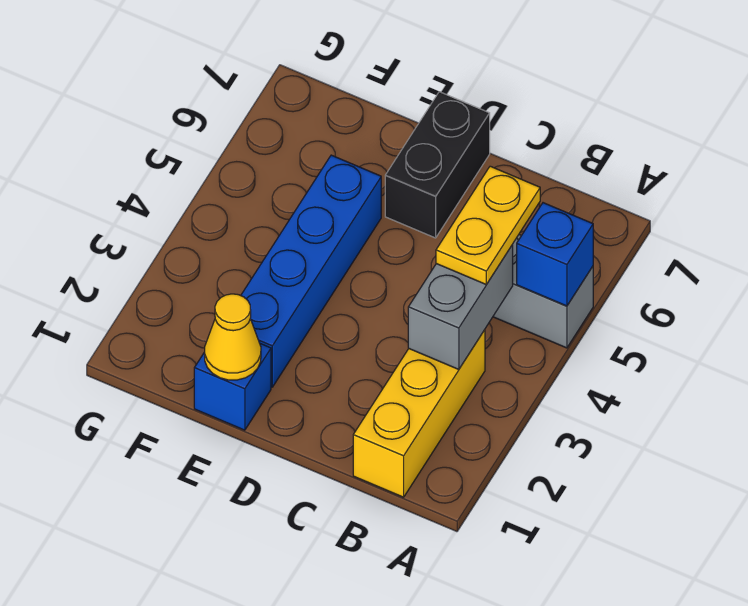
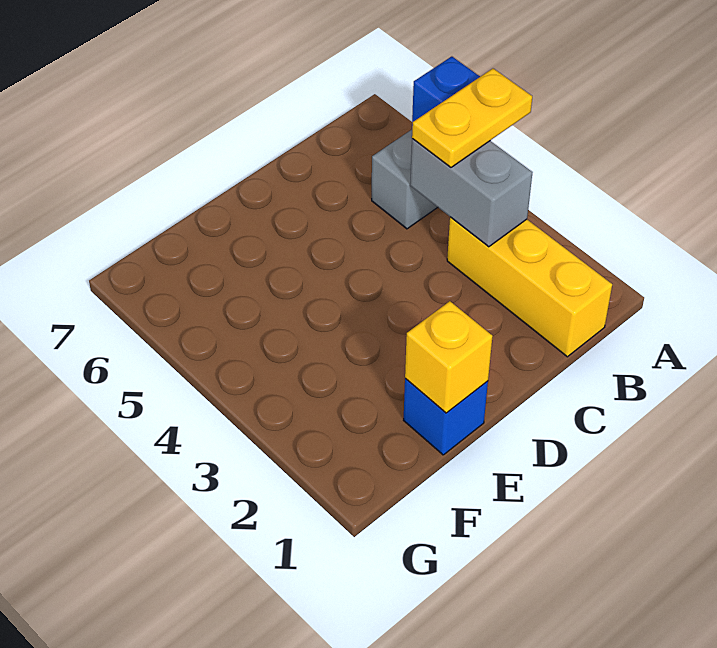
yellow 1x2 plate [436,166,540,284] -> yellow 1x2 plate turned to [412,69,532,167]
black 1x2 brick [385,92,490,238] -> none
yellow 1x1 cone [205,294,261,380] -> yellow 1x1 brick [405,301,493,413]
blue 1x4 brick [241,155,381,387] -> none

